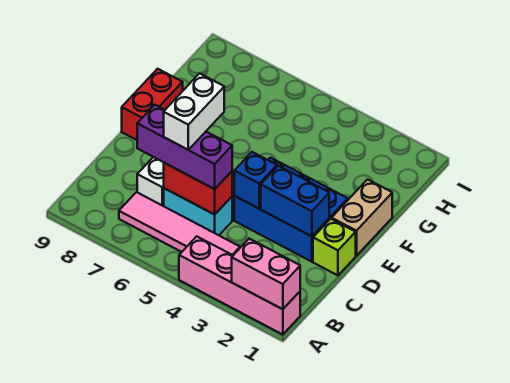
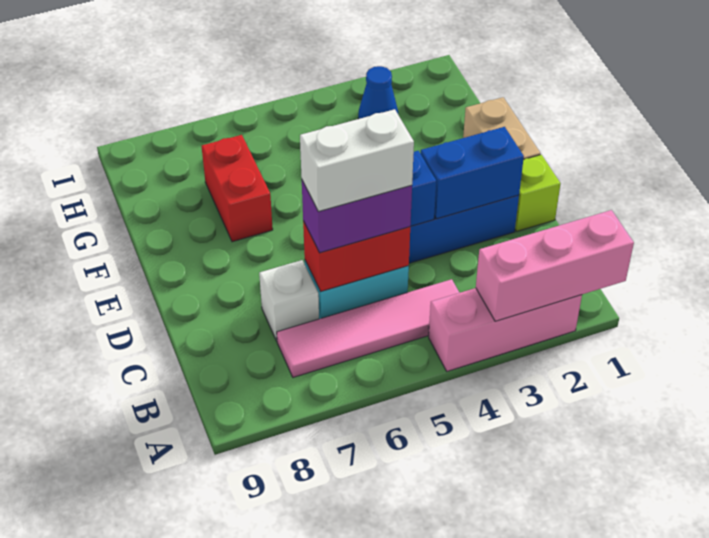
pink 1x4 brick [179,236,300,335] -> pink 1x3 brick [429,288,582,371]
pink 1x2 brick [232,239,300,309] -> pink 1x3 brick [476,210,634,321]
purple 1x3 brick [137,105,232,189] -> purple 1x2 brick [302,181,412,253]
white 1x2 brick [164,73,224,150] -> white 1x2 brick turned to [300,109,414,212]
red 1x2 brick [122,69,183,140] -> red 1x2 brick moved to [202,135,273,242]
none -> blue 1x1 cone [358,66,398,119]

